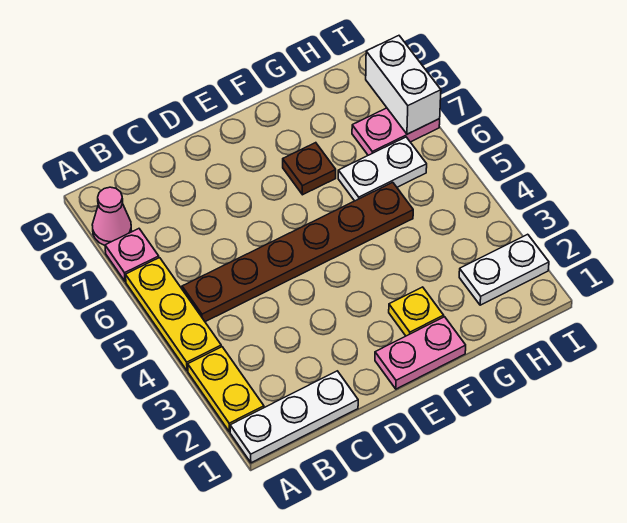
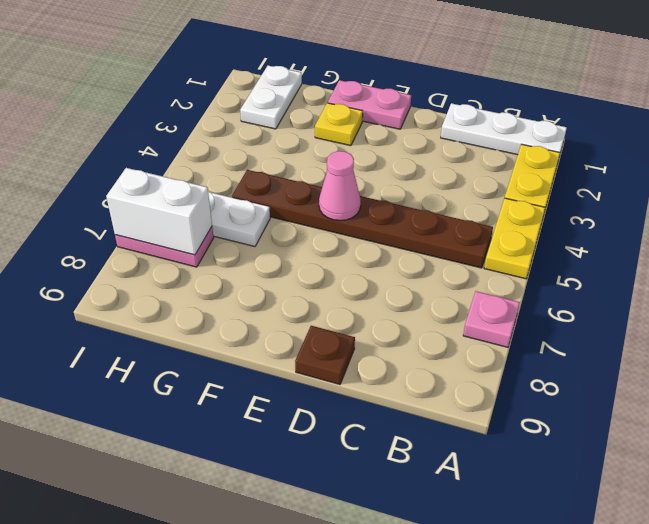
yellow 1x3 plate [126,258,221,371] -> yellow 1x2 plate [484,198,545,279]
pink 1x1 cone [92,187,132,245] -> pink 1x1 cone moved to [319,151,361,221]
brown 1x1 plate [283,143,336,195] -> brown 1x1 plate moved to [295,326,355,384]
white 1x2 plate [459,234,549,305] -> white 1x2 plate turned to [240,65,302,129]
white 1x2 brick [366,36,441,134] -> white 1x2 brick turned to [106,168,212,255]

